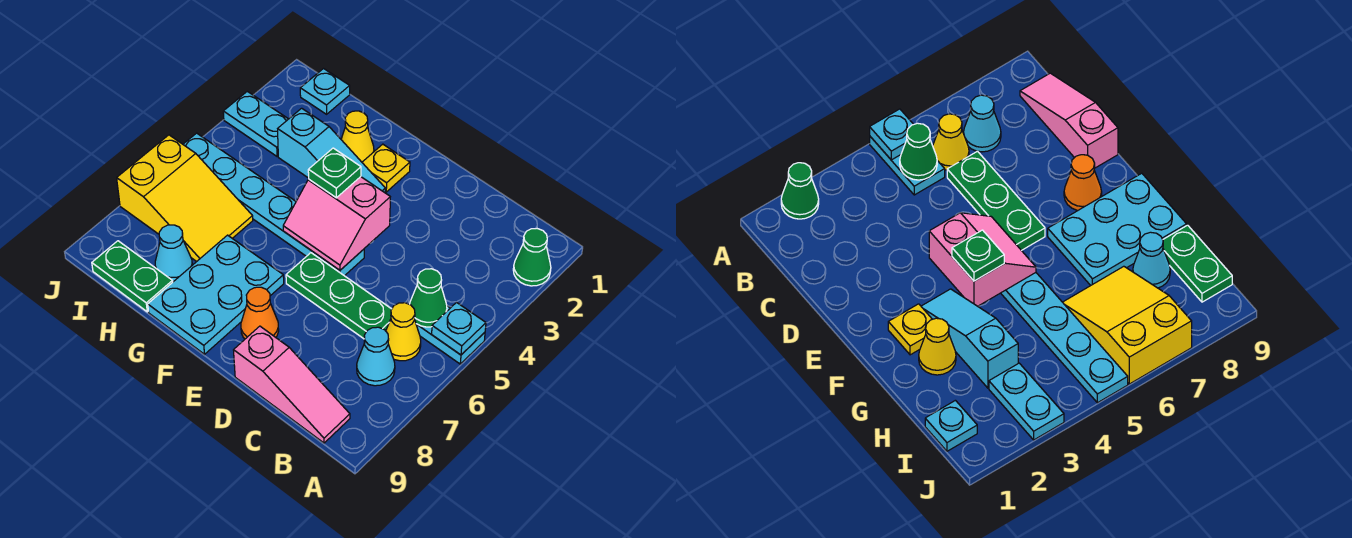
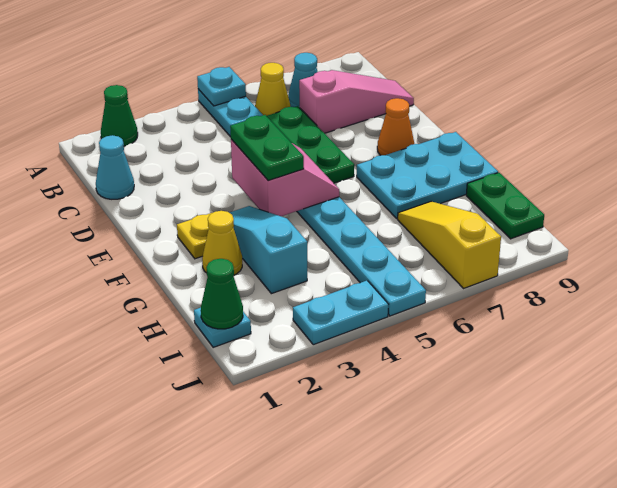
green 1x1 cone [410,269,447,327] -> green 1x1 cone moved to [201,259,243,329]
pink 1x3 slope [234,326,350,443] -> pink 1x3 slope turned to [299,70,414,133]
green 1x1 plate [308,148,361,198] -> green 1x2 plate [230,115,304,180]
yellow 2x3 slope [117,135,253,262] -> yellow 1x3 slope [398,201,501,288]
cyan 1x1 cone [155,225,192,282] -> cyan 1x1 cone moved to [96,135,134,199]
cyan 1x2 plate [223,91,288,156] -> cyan 1x2 plate turned to [293,281,389,345]

